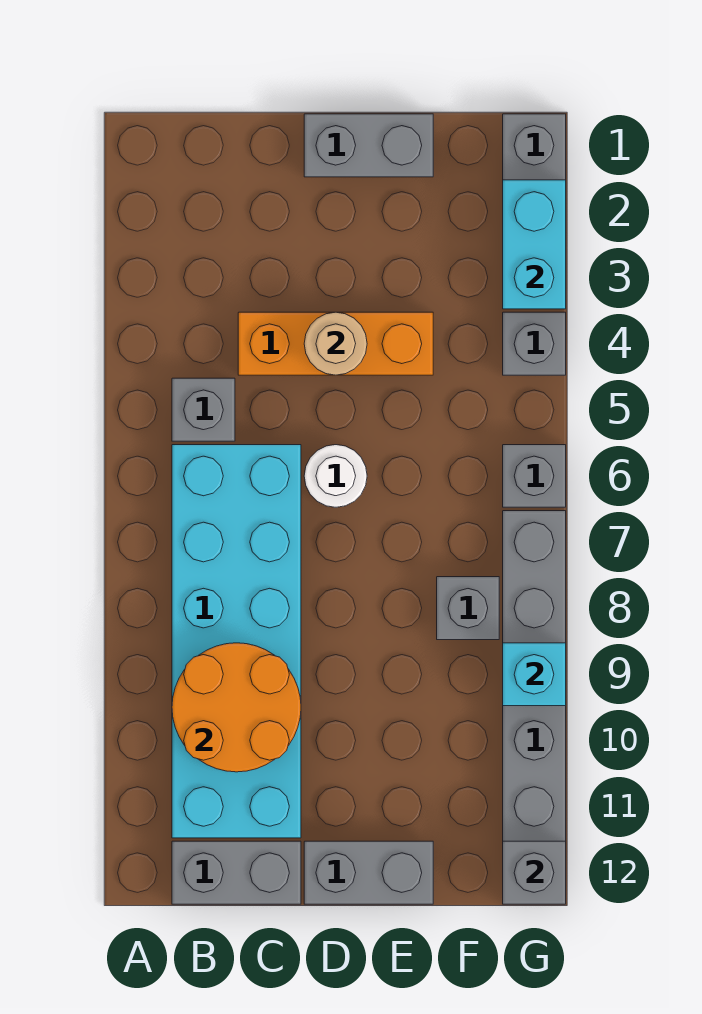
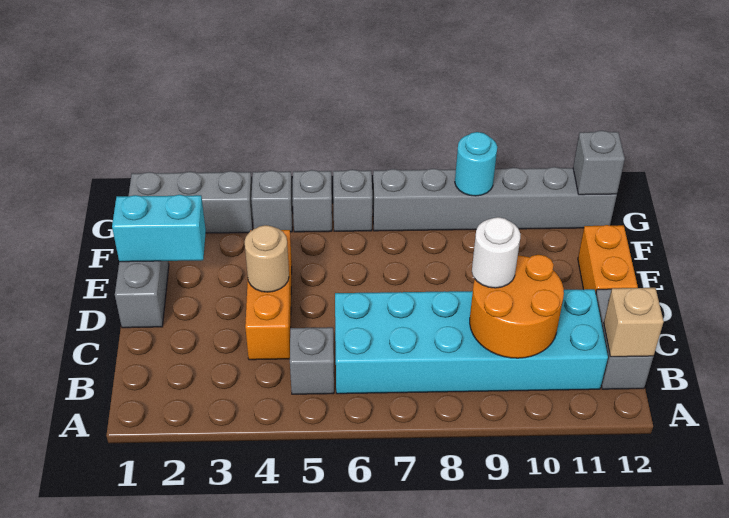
none -> tan 1x1 brick [604,288,664,357]
white 1x1 round brick [304,445,367,507] -> white 1x1 round brick moved to [472,217,521,288]
grey 1x2 brick [304,841,433,904] -> orange 1x2 brick [578,225,638,293]
grey 1x1 brick [437,577,499,640] -> grey 1x1 brick moved to [292,170,332,232]
cyan 1x2 brick [503,180,566,309] -> cyan 1x2 brick moved to [112,195,206,262]
cyan 1x1 brick [503,643,566,706] -> cyan 1x1 round brick [455,132,497,196]

